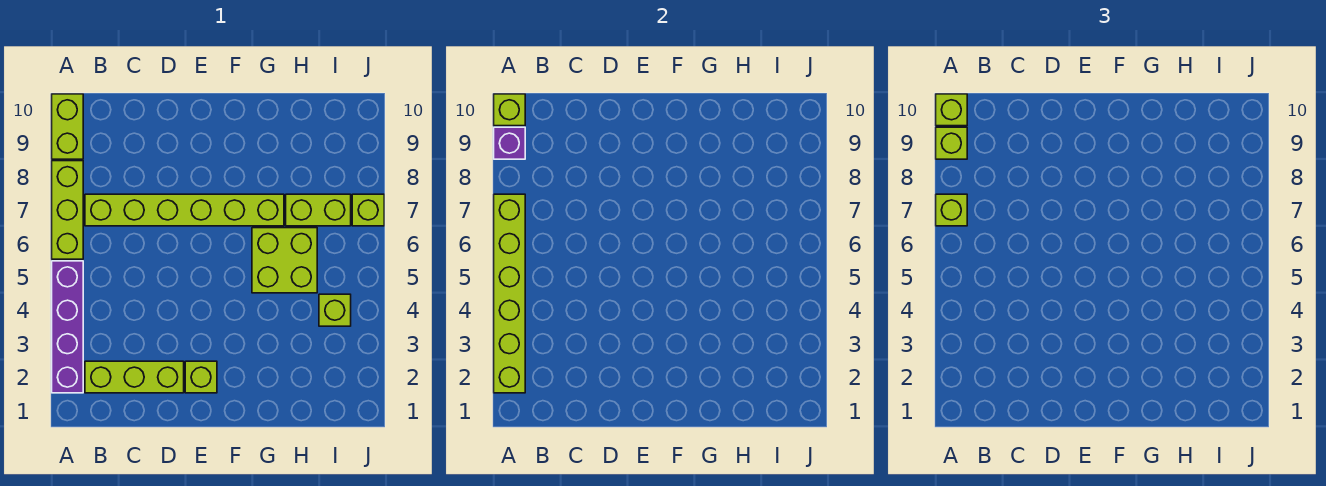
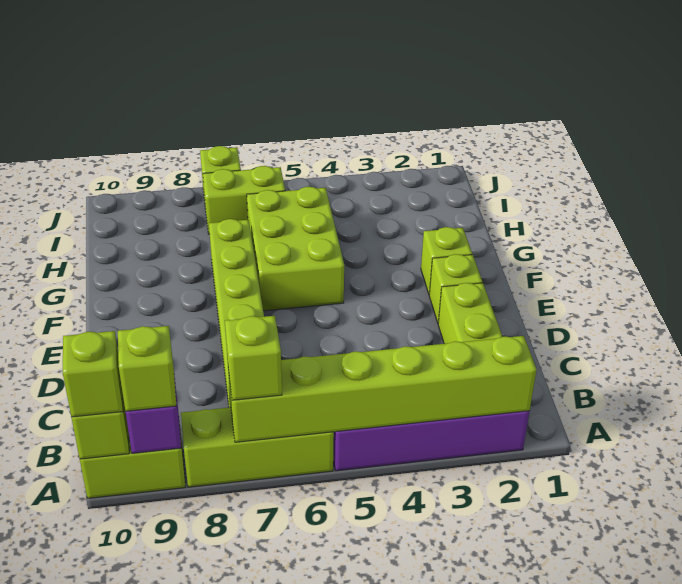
lime 2x2 brick [252,228,317,293] -> lime 2x3 brick [247,187,344,311]
lime 1x2 brick [286,194,351,226] -> lime 1x2 brick turned to [203,166,285,234]
lime 1x1 brick [319,294,351,326] -> lime 1x1 brick moved to [421,227,472,294]

